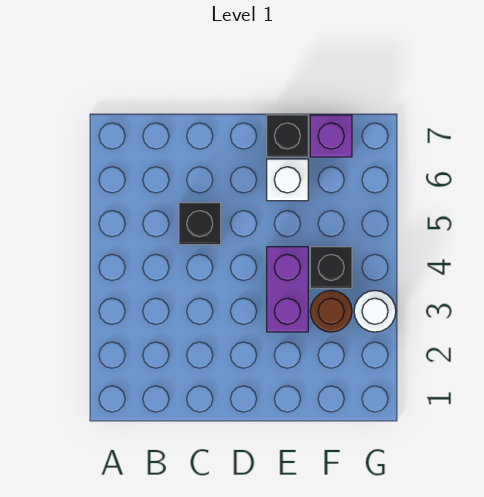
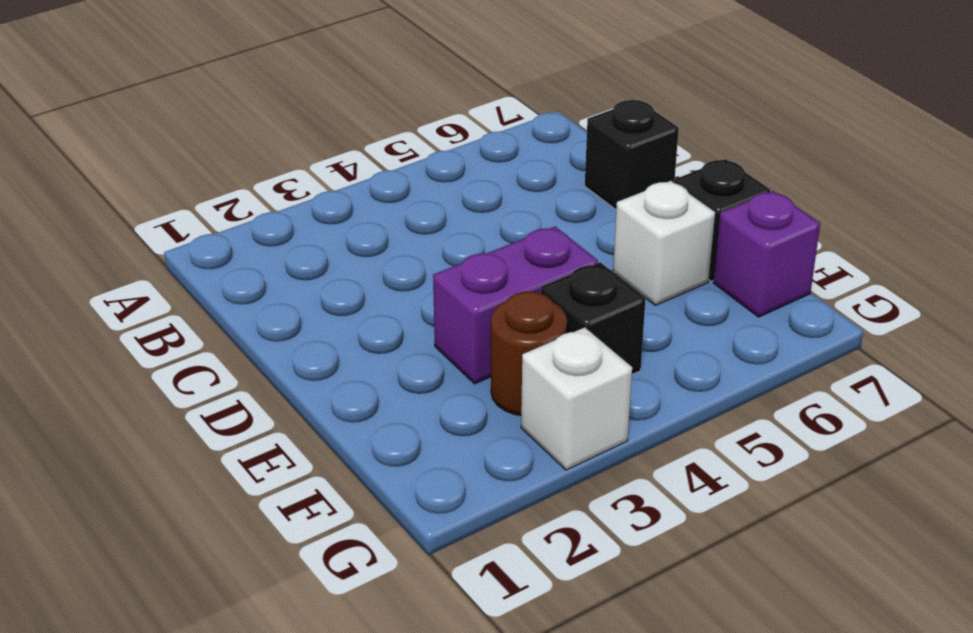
black 1x1 brick [179,203,221,245] -> black 1x1 brick moved to [585,100,679,209]
white 1x1 round brick [354,291,396,332] -> white 1x1 brick [521,327,632,470]

